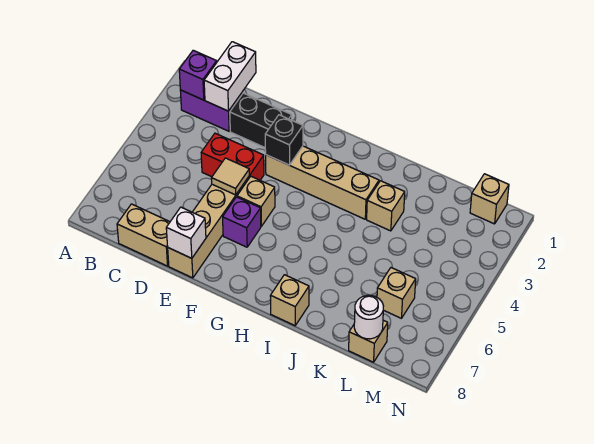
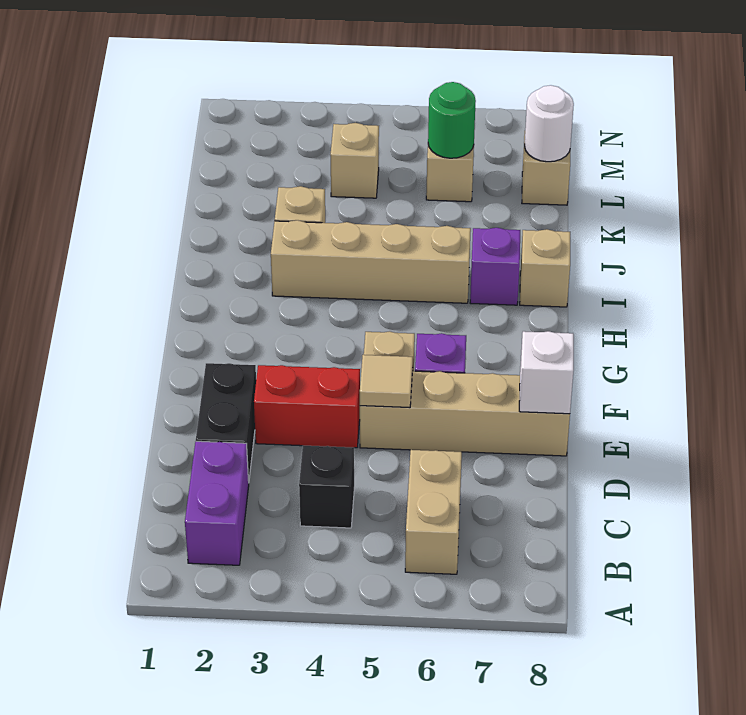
purple 1x1 brick [179,50,217,100] -> purple 1x1 brick moved to [470,228,520,305]
white 1x2 brick [204,42,256,111] -> none
tan 1x2 brick [117,204,170,266] -> tan 1x2 brick moved to [405,450,462,574]
red 1x2 brick [201,133,264,180] -> red 1x2 brick turned to [254,365,360,448]
tan 1x4 brick [266,146,379,219] -> tan 1x4 brick turned to [271,220,471,303]
black 1x1 brick [265,115,303,165] -> black 1x1 brick moved to [299,446,354,528]
none -> green 1x1 round brick [428,82,476,158]
tan 1x1 brick [470,174,509,224] -> tan 1x1 brick moved to [331,123,379,198]

